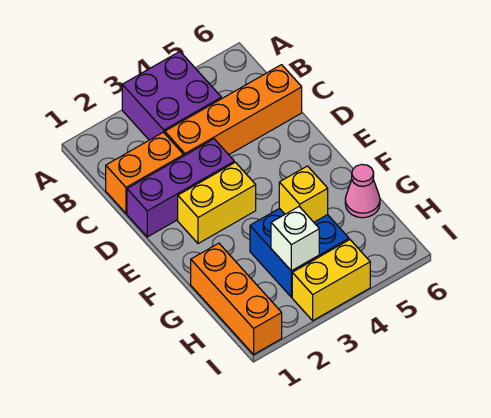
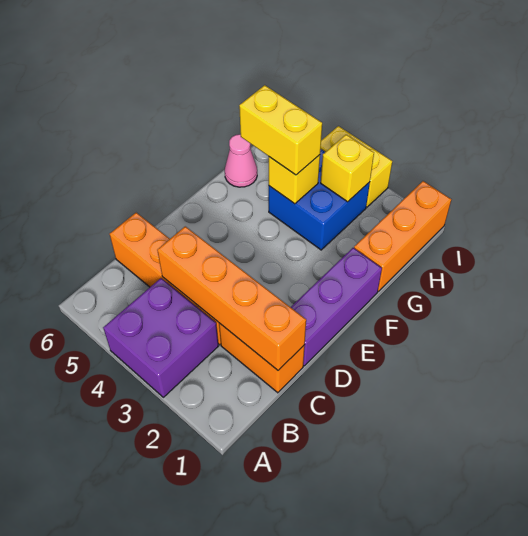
none -> orange 1x4 brick [157,226,306,370]
purple 1x3 brick [127,139,234,237] -> purple 1x3 brick turned to [291,248,382,366]
yellow 1x2 brick [178,162,256,244] -> yellow 1x2 brick moved to [239,85,322,175]
white 1x1 brick [271,207,319,271] -> yellow 1x1 brick [321,135,374,202]

